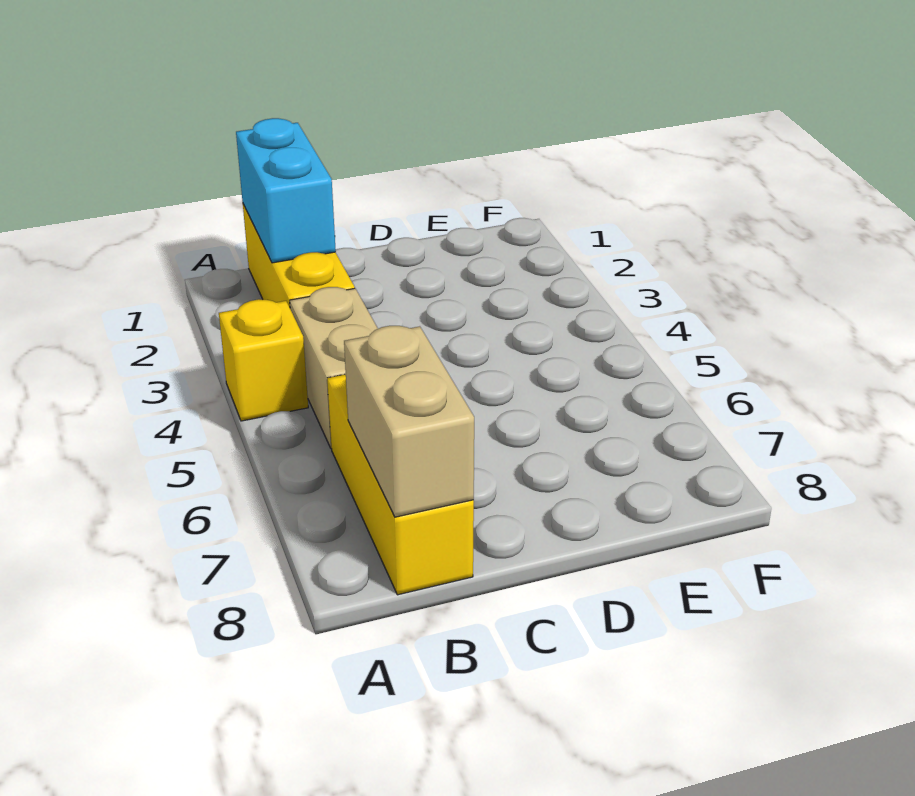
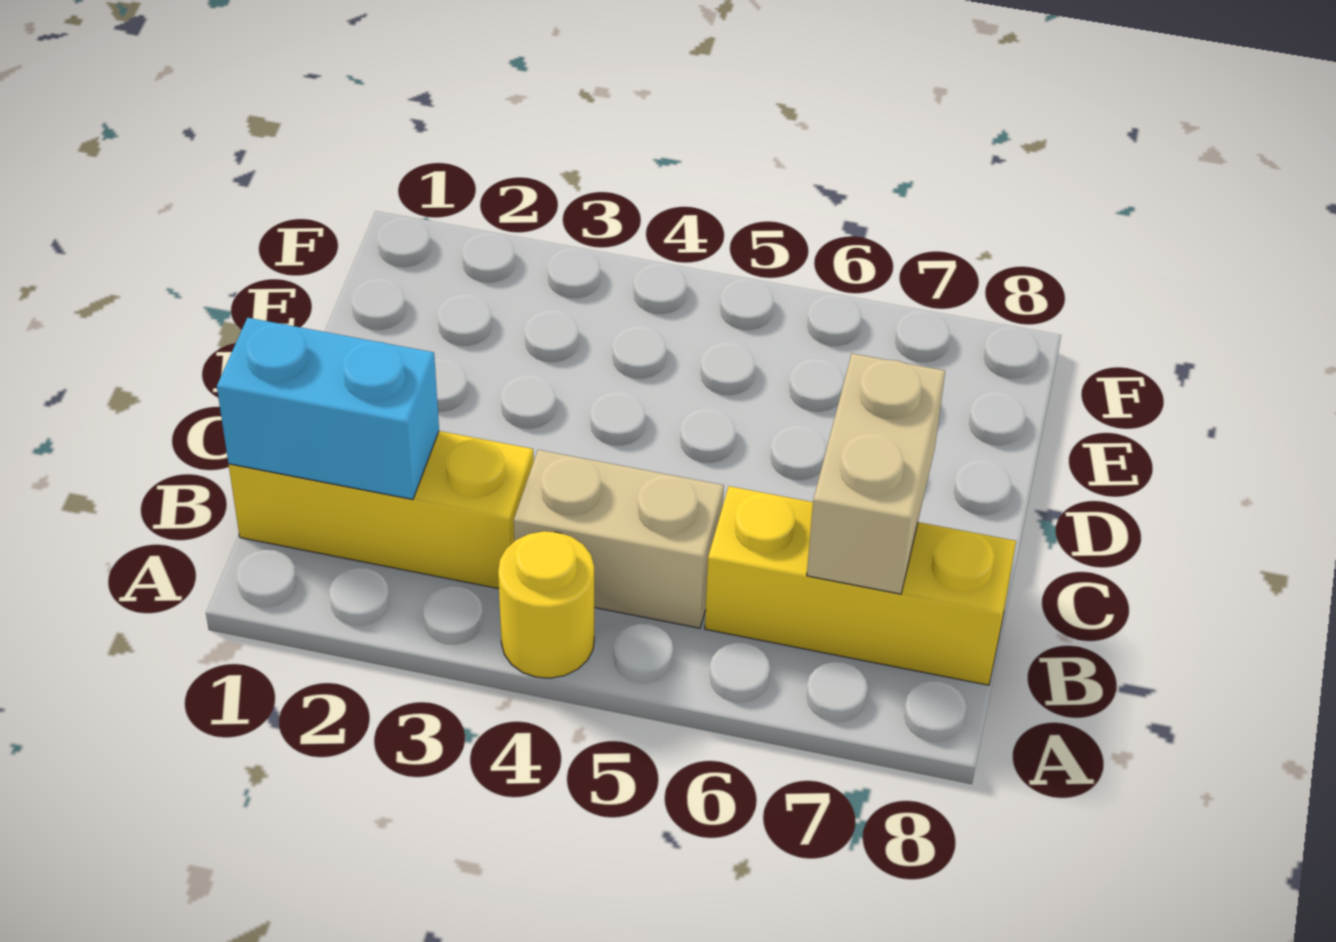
yellow 1x1 brick [219,299,308,421] -> yellow 1x1 round brick [498,531,594,678]
tan 1x2 brick [344,326,474,517] -> tan 1x2 brick turned to [807,354,945,594]

